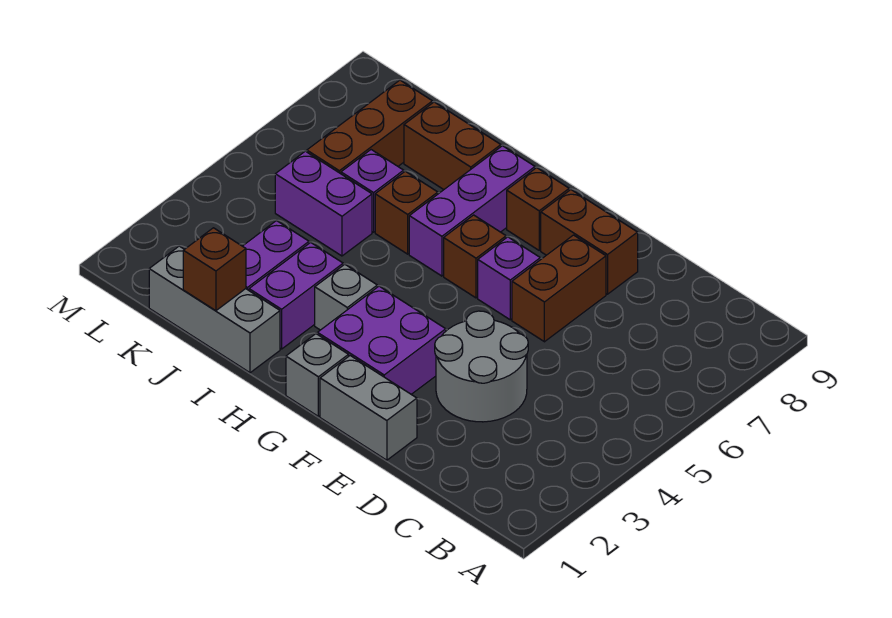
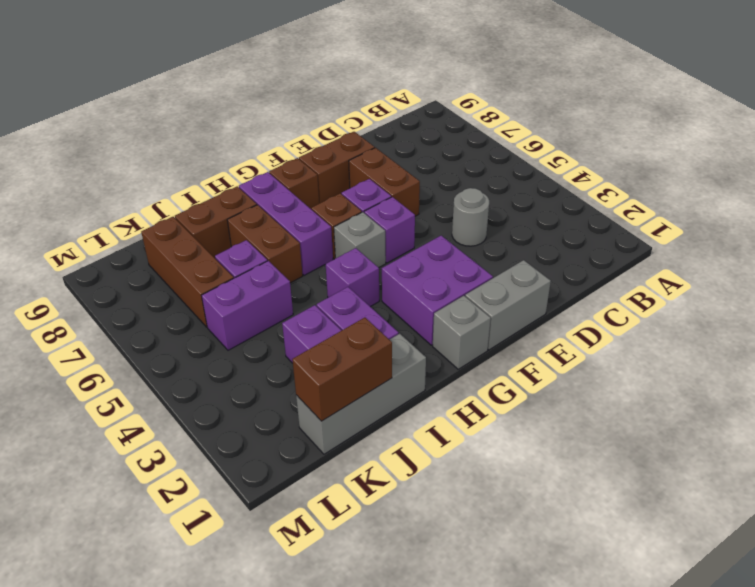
grey 2x2 round brick [435,311,528,422] -> grey 1x1 round brick [452,188,489,246]
none -> purple 1x1 brick [364,197,415,263]
grey 1x1 brick [315,264,377,330] -> grey 1x1 brick moved to [334,212,386,267]
none -> purple 1x1 brick [326,248,379,307]
brown 1x1 brick [375,171,438,254] -> brown 1x2 brick [227,205,303,283]
brown 1x1 brick [183,228,246,311] -> brown 1x2 brick [292,318,392,421]

